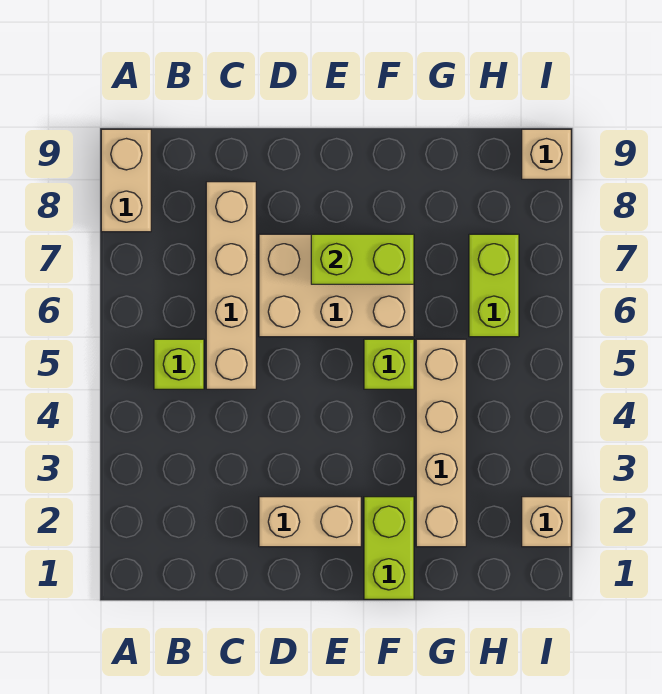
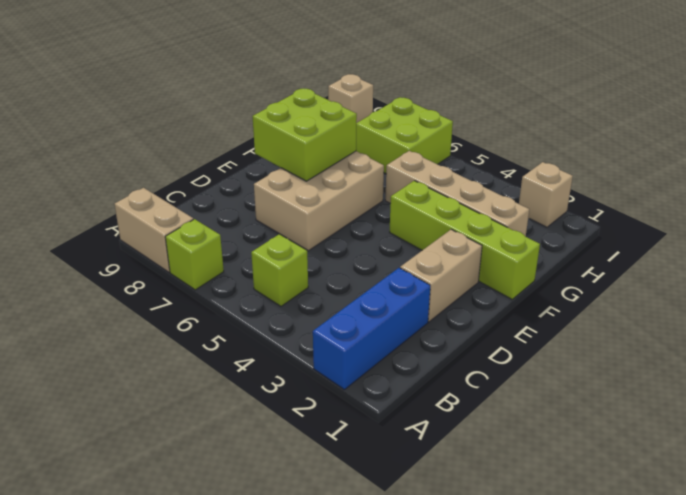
none -> blue 1x3 brick [313,268,430,390]
tan 1x4 brick [206,182,256,389] -> none
lime 1x2 brick [311,234,414,284] -> lime 2x2 brick [252,89,357,181]
lime 1x2 brick [364,497,414,599] -> lime 1x4 brick [390,181,540,299]
lime 1x1 brick [364,339,414,389] -> lime 1x1 brick moved to [165,219,224,290]
lime 1x2 brick [469,234,519,337] -> lime 2x2 brick [356,97,453,174]

